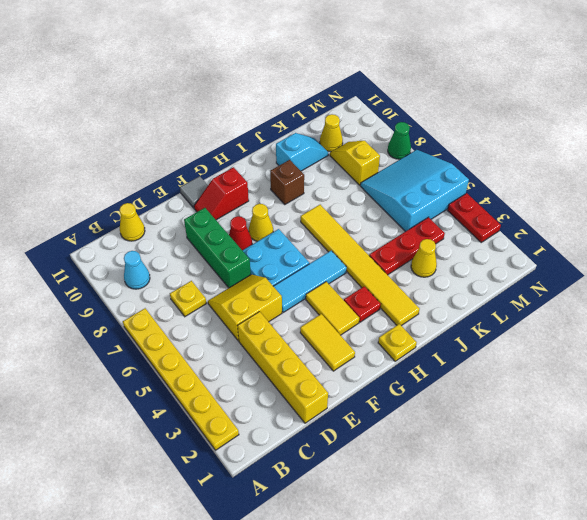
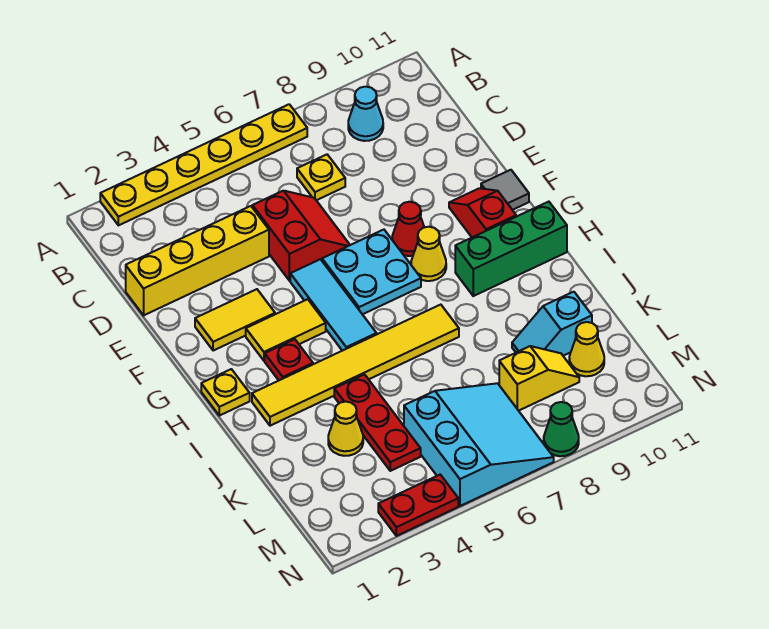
yellow 1x1 cone [120,203,145,241] -> none
yellow 2x2 slope [208,275,282,341] -> red 2x2 slope [252,191,350,281]
green 1x3 brick [184,208,251,288] -> green 1x3 brick moved to [455,202,567,296]
brown 1x1 brick [270,160,304,204] -> none
cyan 1x2 slope [276,133,328,171] -> cyan 1x2 slope turned to [512,292,592,356]

